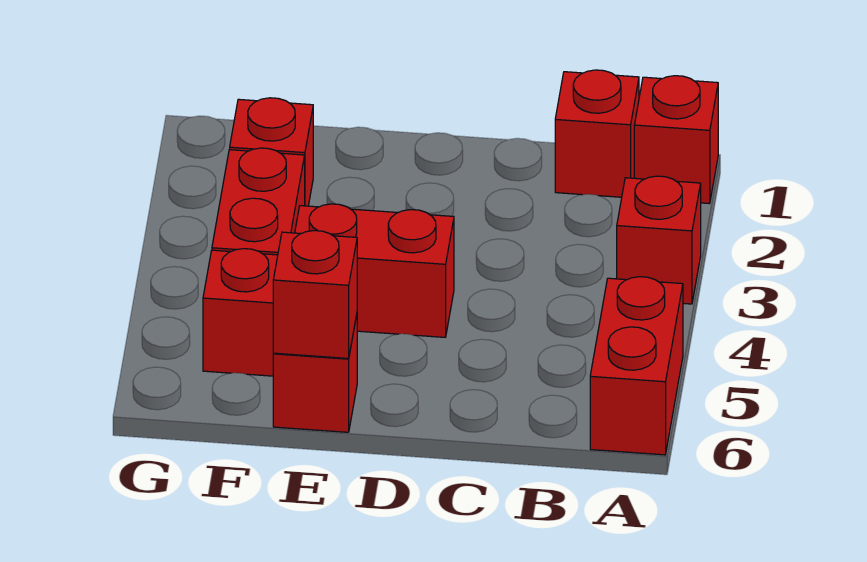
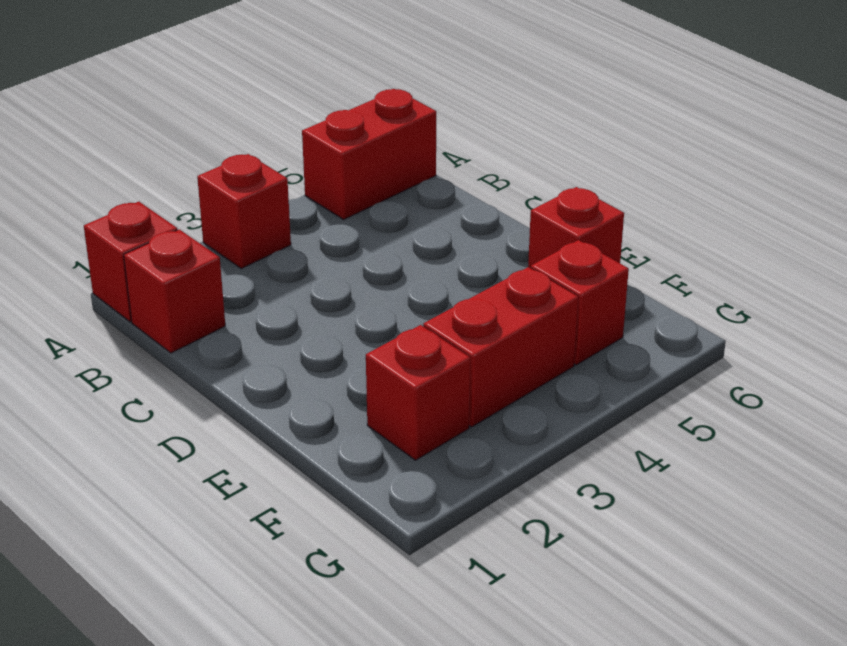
red 1x2 brick [295,204,454,337] -> none
red 1x1 brick [273,231,357,358] -> none

